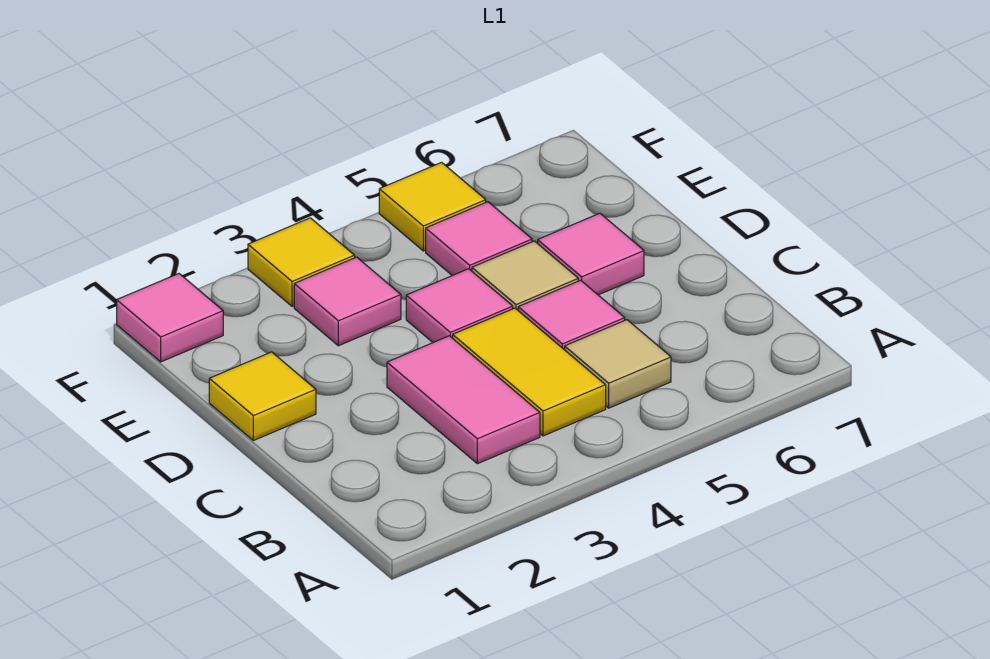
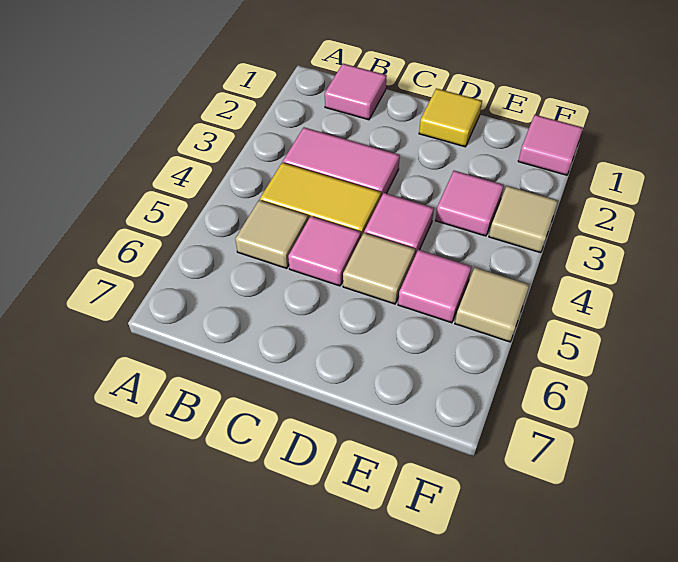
pink 1x1 tile [538,213,644,295] -> pink 1x1 tile moved to [325,64,387,120]
yellow 1x1 tile [248,218,355,306] -> tan 1x1 tile [489,186,558,253]
yellow 1x1 tile [379,162,486,251] -> tan 1x1 tile [455,268,529,342]

